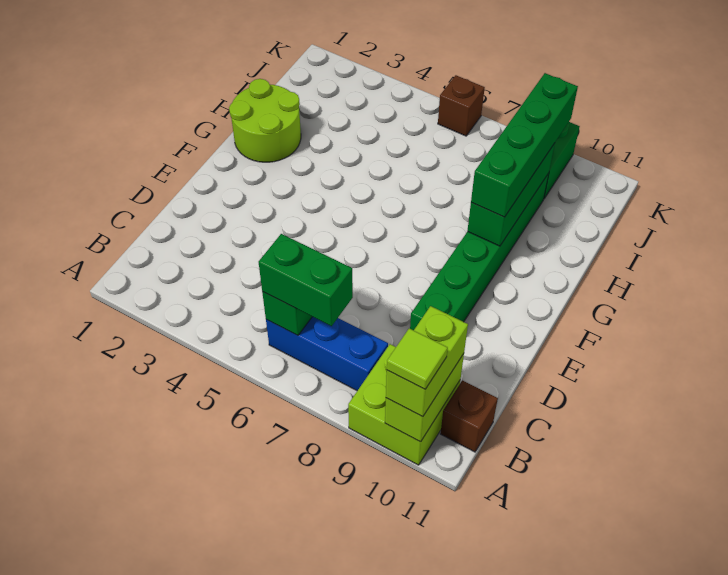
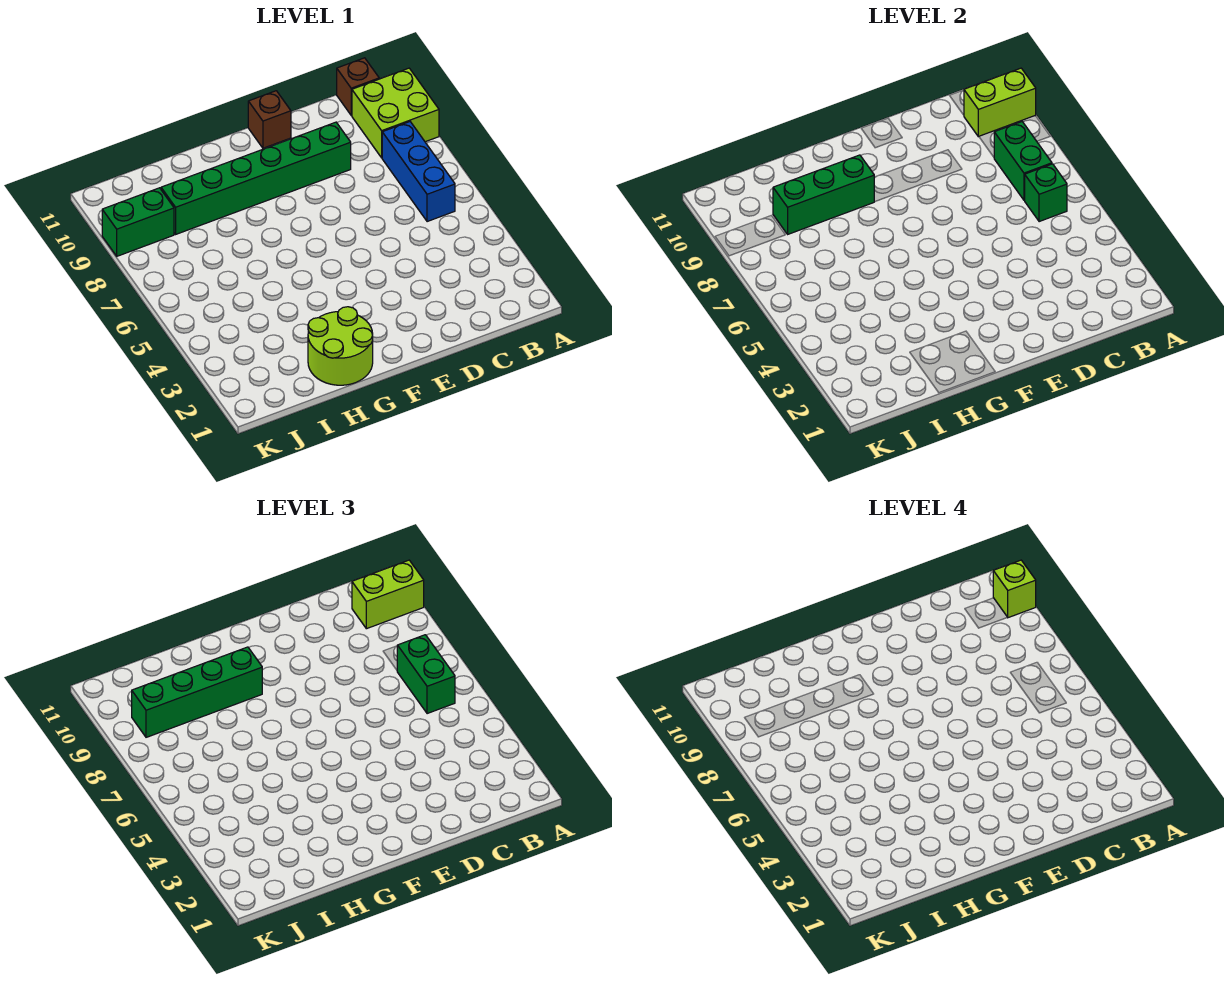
lime 1x1 tile [387,328,448,389] -> lime 1x1 brick [993,560,1036,618]
none -> green 1x2 brick [994,122,1052,200]
brown 1x1 brick [438,75,485,136] -> brown 1x1 brick moved to [248,91,291,148]

